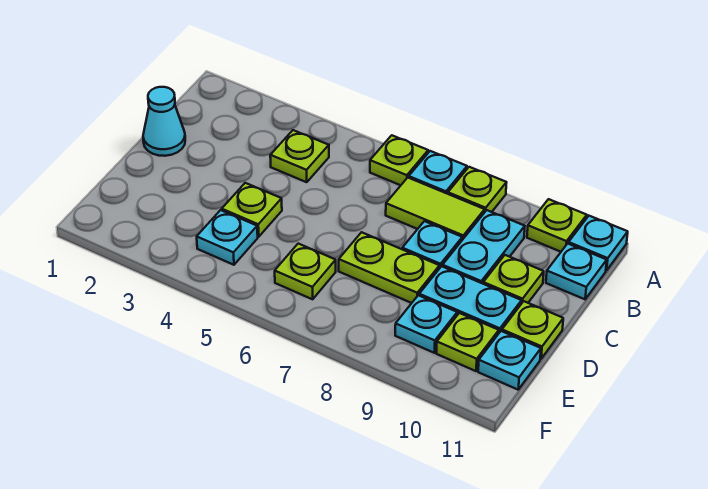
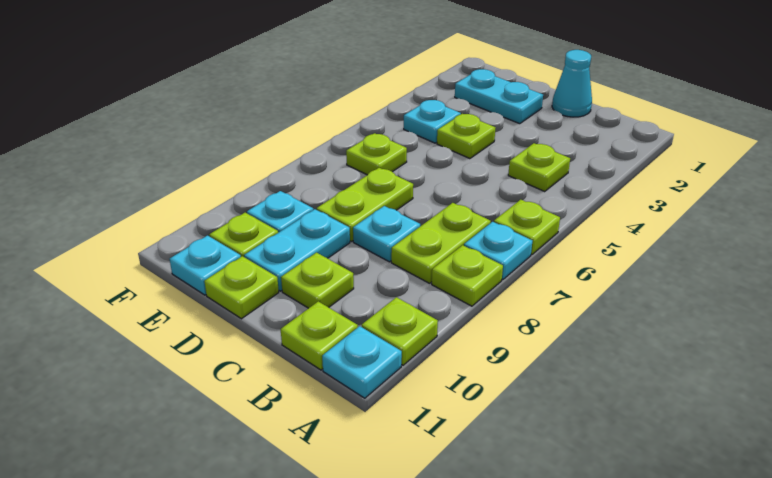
lime 1x2 tile [386,178,485,240] -> lime 1x2 plate [391,203,491,283]
cyan 1x2 plate [443,210,525,284] -> cyan 1x2 plate moved to [455,69,543,124]
cyan 1x1 plate [546,244,607,299] -> lime 1x1 plate [281,301,358,370]

